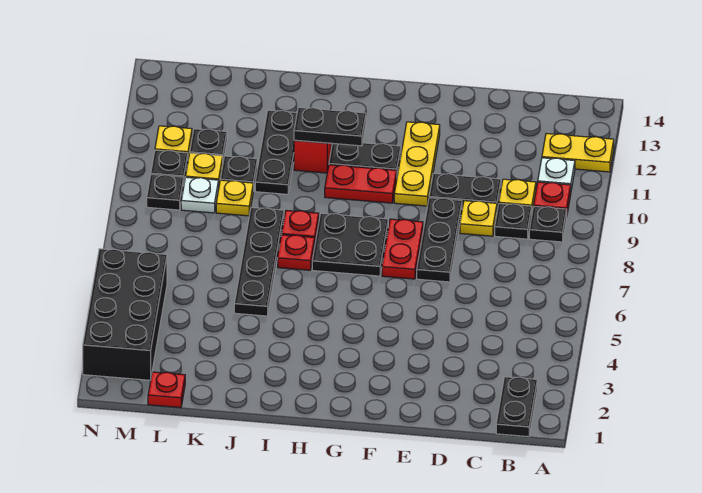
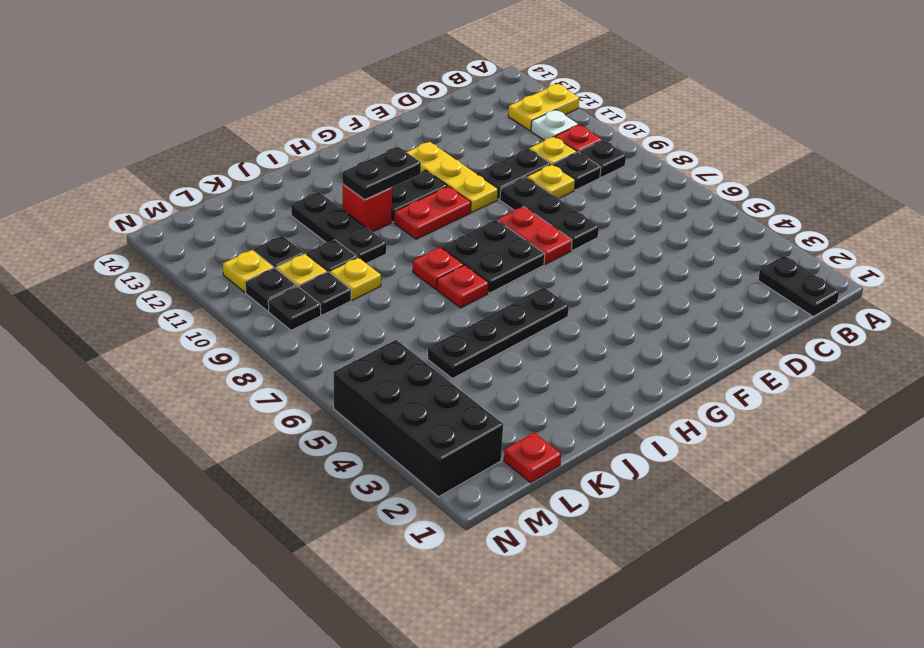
black 1x4 plate [234,208,284,316] -> black 1x4 plate turned to [428,287,569,378]
white 1x1 plate [181,177,219,213] -> black 1x1 plate [299,272,351,315]

